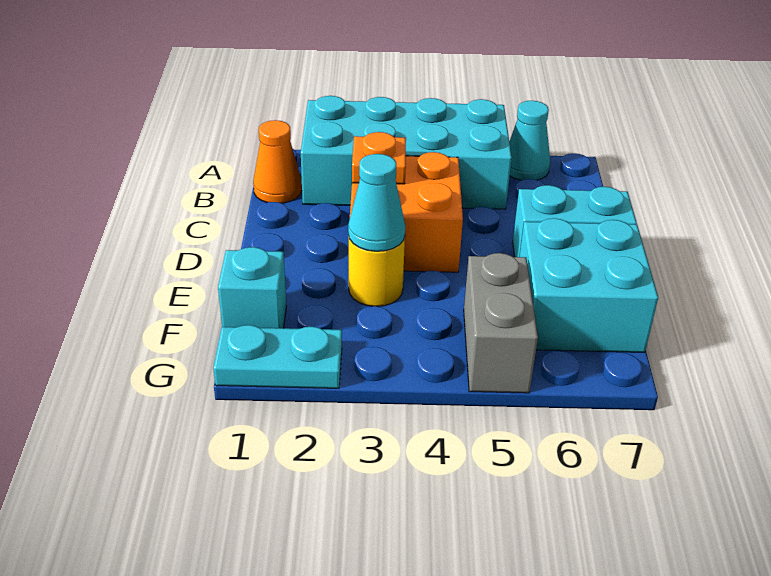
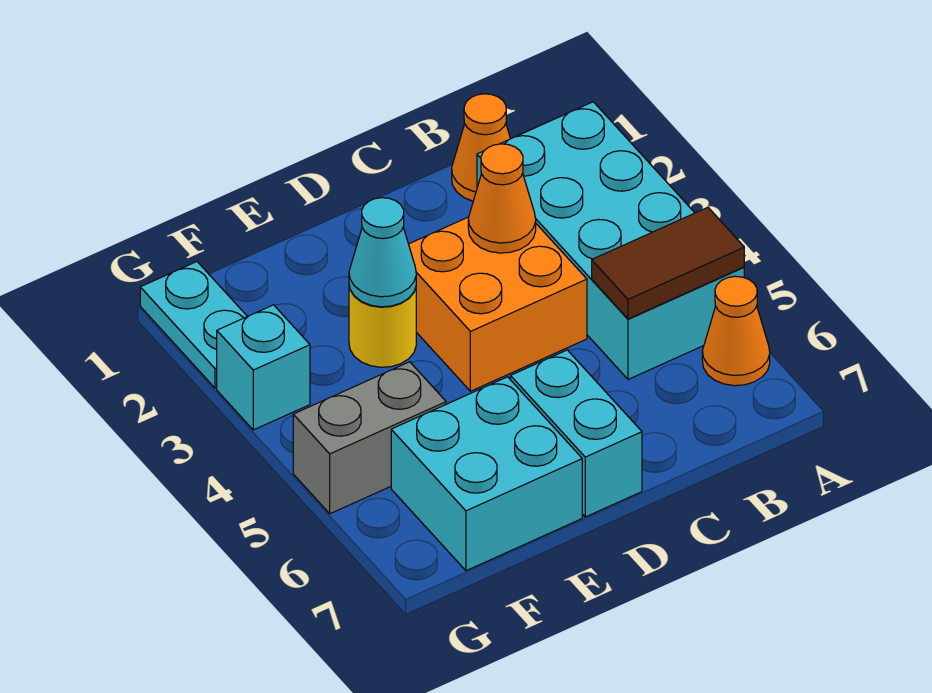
none -> brown 1x2 tile [592,207,744,319]
cyan 1x1 cone [509,101,550,180] -> orange 1x1 cone [702,276,770,386]
orange 1x1 plate [352,132,406,184] -> orange 1x1 cone [468,144,536,253]
cyan 1x1 brick [218,247,287,328] -> cyan 1x1 brick moved to [217,305,310,430]

